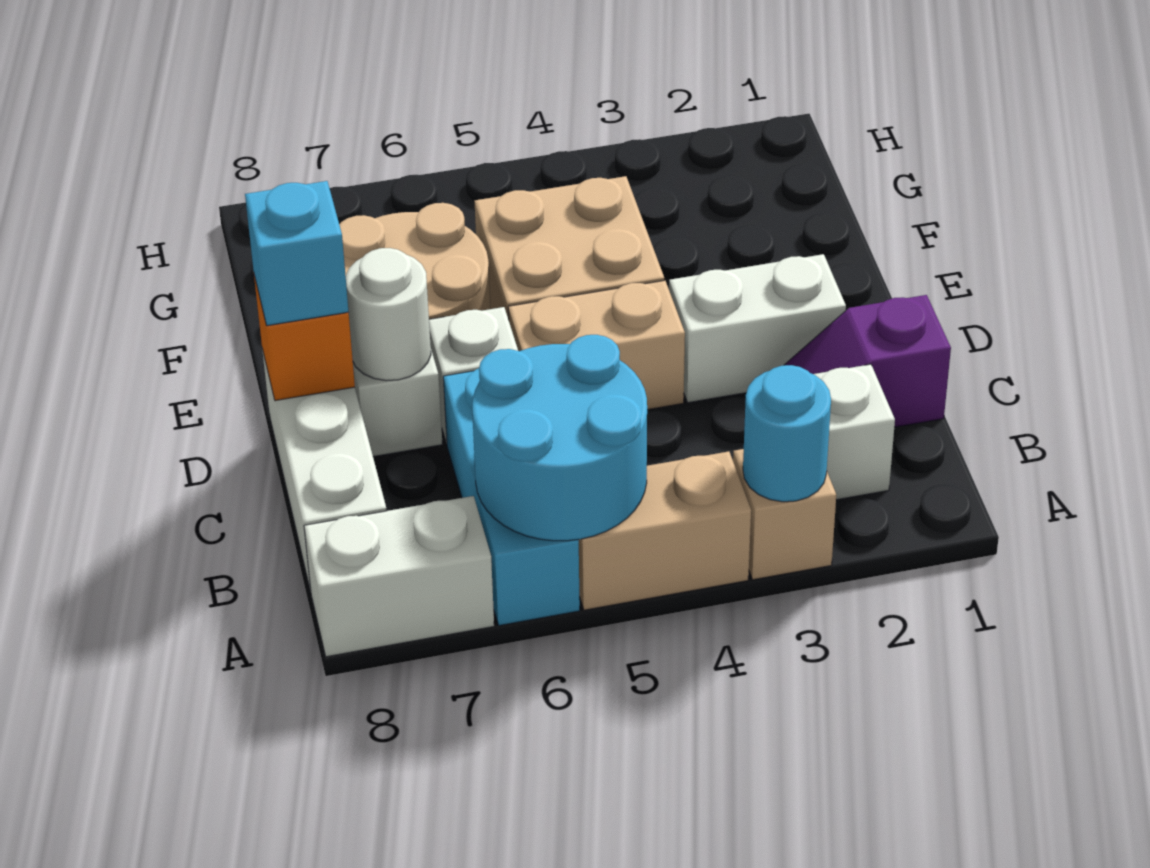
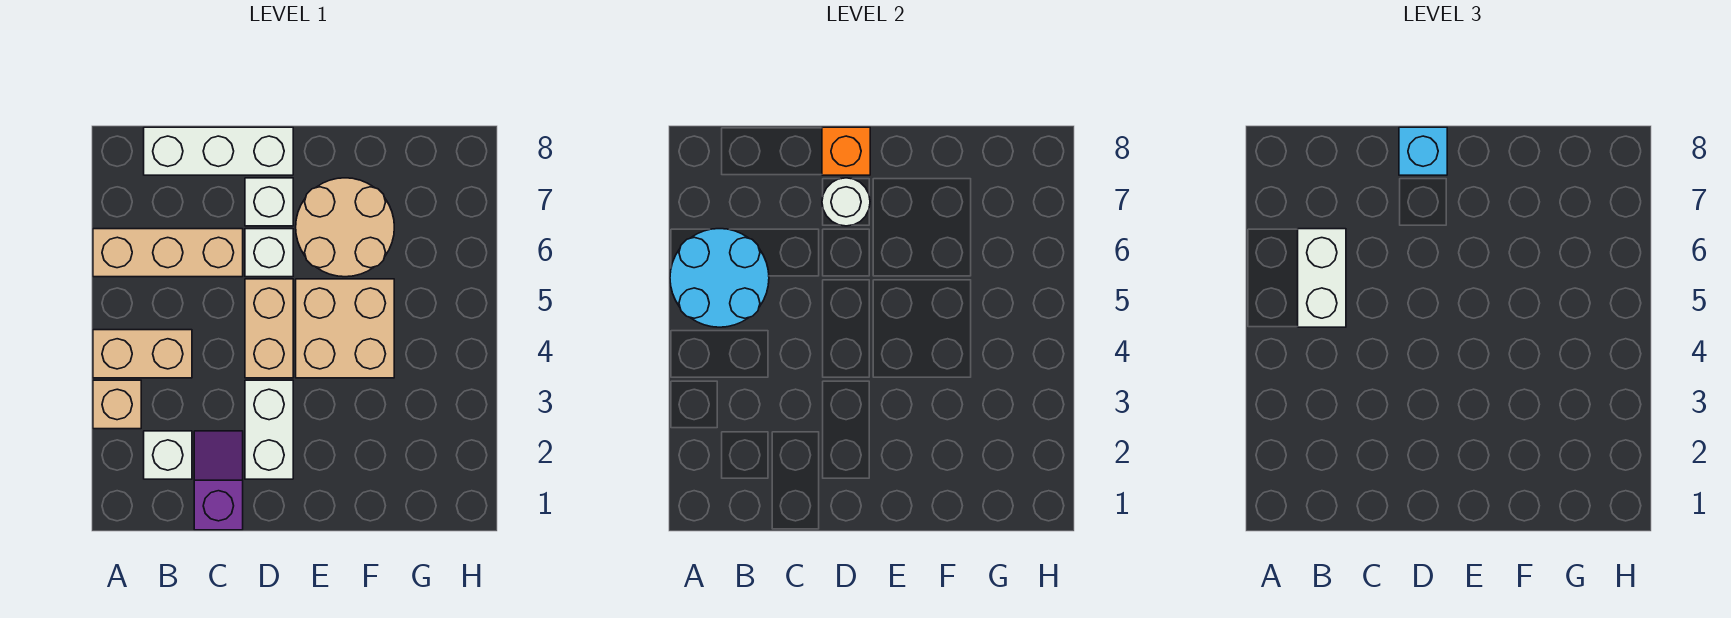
cyan 1x1 round brick [743,365,831,502] -> none
tan 1x2 brick [578,451,751,610] -> tan 1x2 brick turned to [93,330,192,378]
cyan 1x3 brick [443,368,580,625] -> tan 1x3 brick [93,229,243,277]
white 1x2 brick [304,496,494,657] -> white 1x2 brick moved to [1298,229,1346,327]

